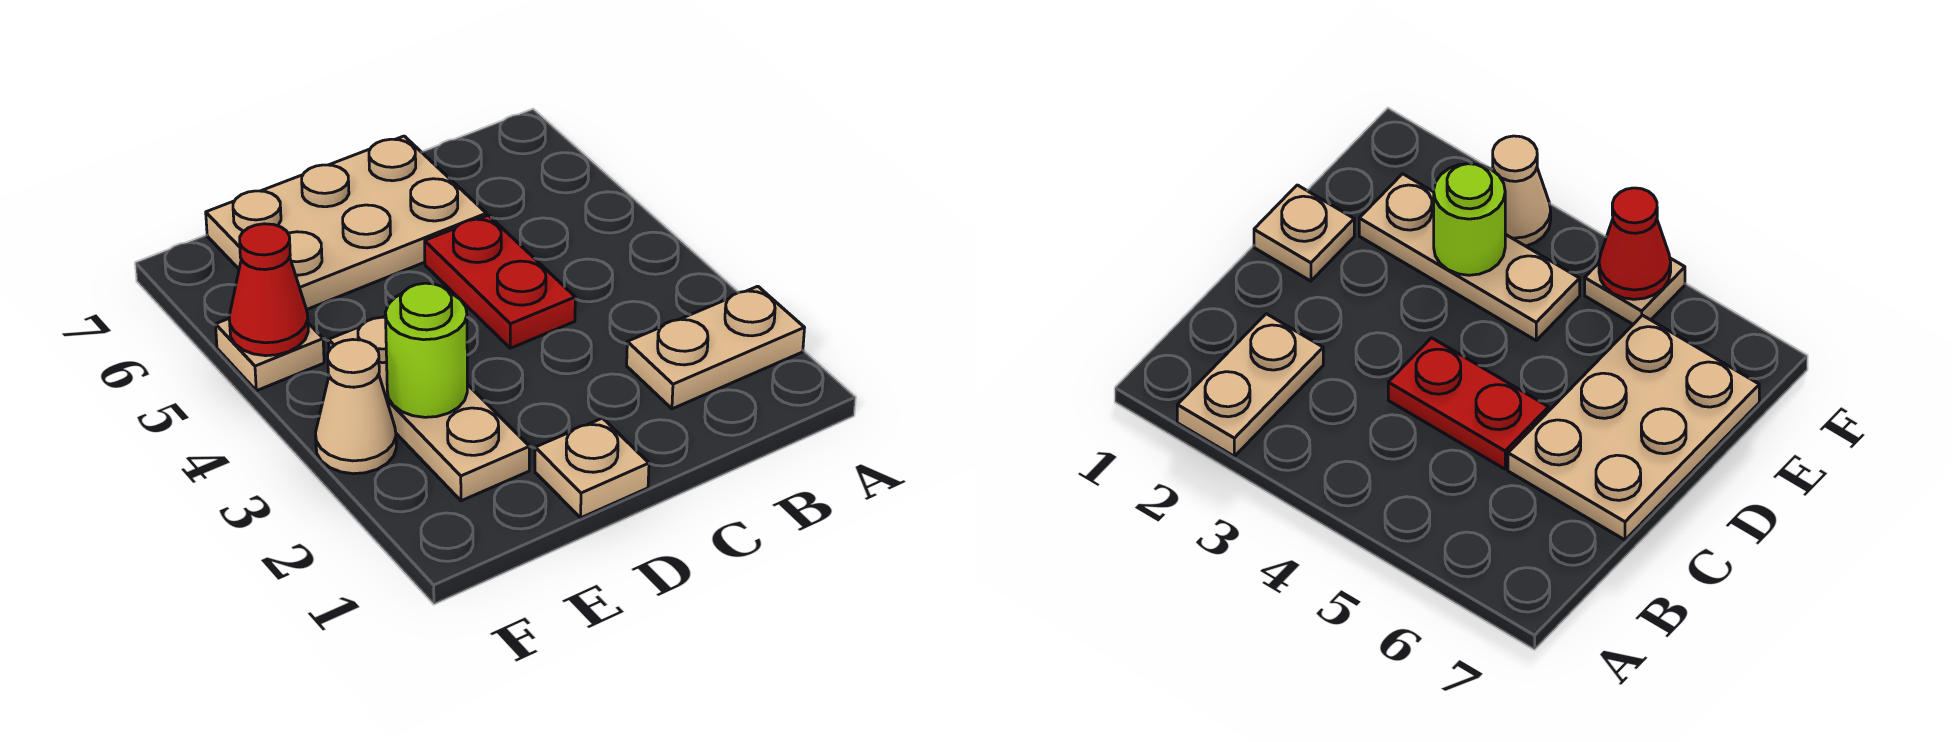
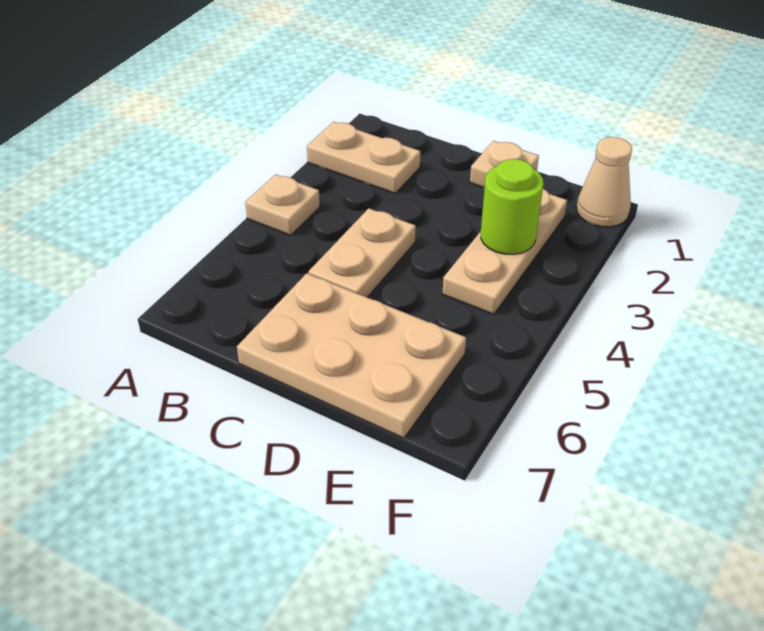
red 1x2 plate [425,215,575,348] -> tan 1x2 plate [308,208,416,297]
tan 1x1 cone [316,339,396,474] -> tan 1x1 cone moved to [576,137,632,227]
tan 1x1 plate [216,319,324,391] -> tan 1x1 plate moved to [245,174,320,236]
red 1x1 cone [229,224,308,356] -> none

